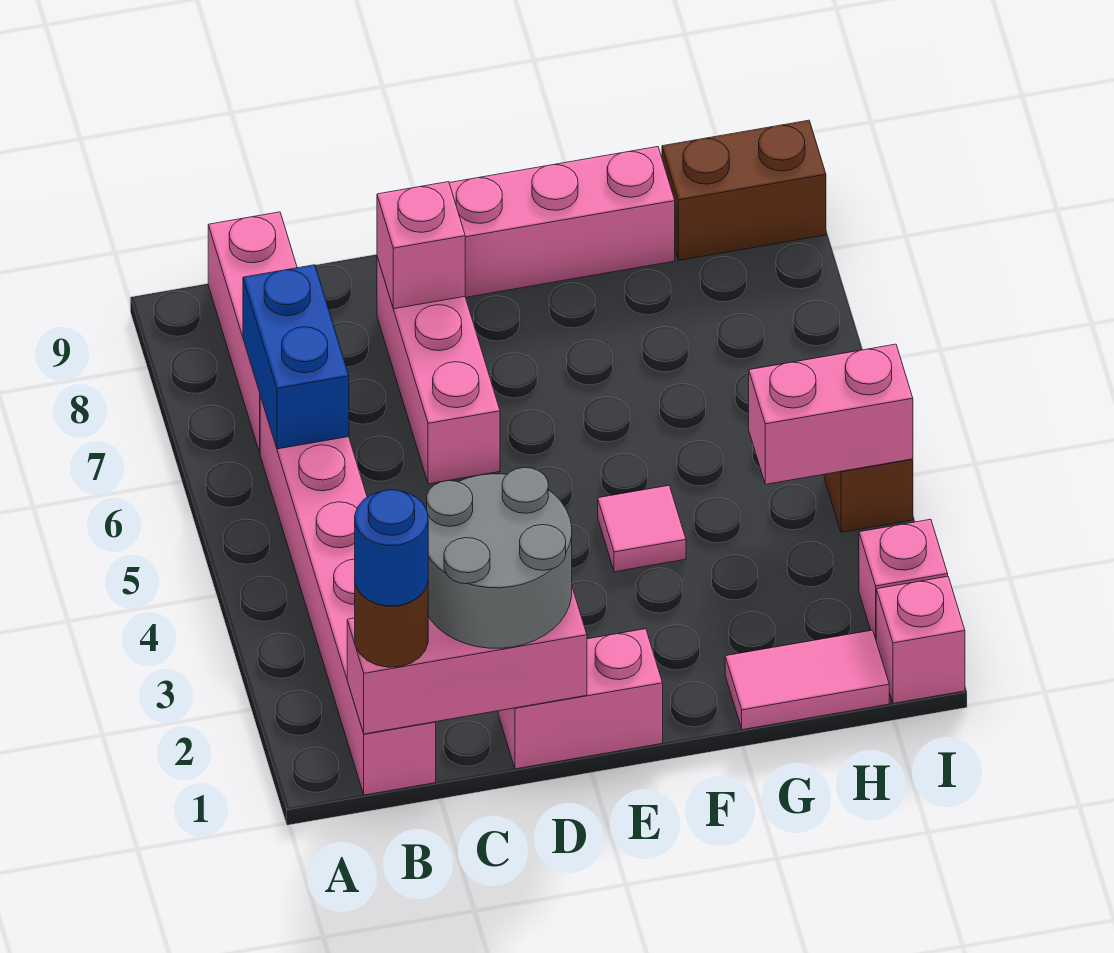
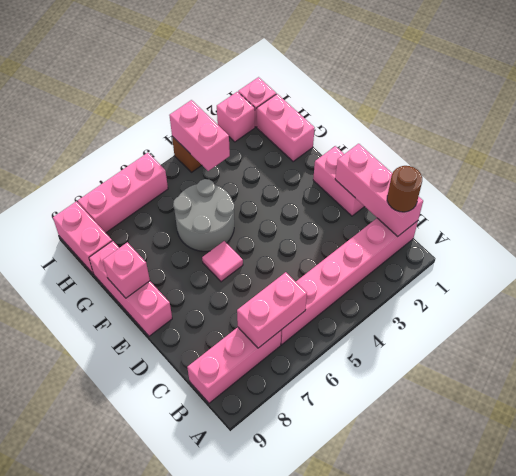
blue 1x1 round brick [355,490,428,606] -> none
blue 1x2 brick [243,265,349,449] -> pink 1x2 brick [237,272,307,348]
grey 2x2 round brick [426,468,572,648] -> grey 2x2 round brick moved to [173,179,234,251]
pink 1x3 brick [377,257,500,484] -> pink 1x3 brick moved to [78,153,168,233]
pink 1x1 brick [377,182,465,309] -> pink 1x1 brick moved to [103,242,150,298]
pink 1x1 tile [598,485,686,572] -> pink 1x1 tile moved to [202,241,243,282]
pink 1x2 tile [725,630,889,730] -> pink 1x2 brick [257,94,315,162]
brown 1x2 brick [662,120,826,260] -> pink 1x2 brick [53,201,112,274]

